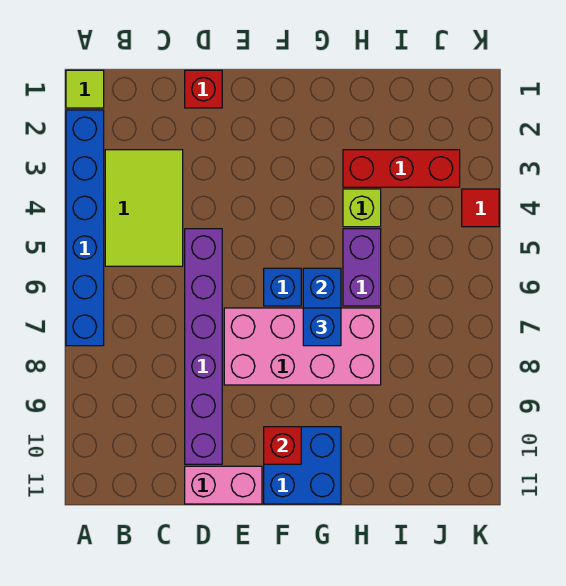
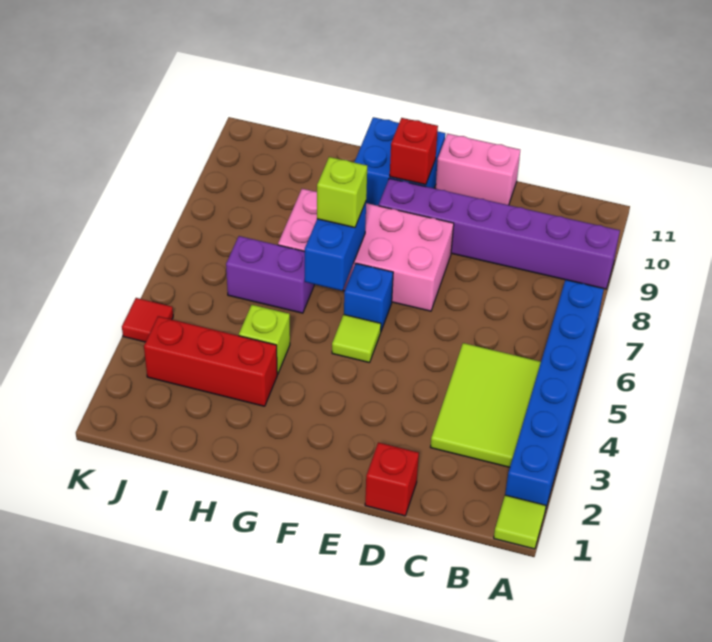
purple 1x6 brick [185,229,222,464] -> purple 1x6 brick turned to [379,178,620,289]
none -> lime 1x1 tile [332,315,381,363]
blue 1x1 brick [303,308,341,346] -> lime 1x1 brick [317,157,367,228]
purple 1x2 brick [343,229,381,306] -> purple 1x2 brick turned to [226,236,314,313]

